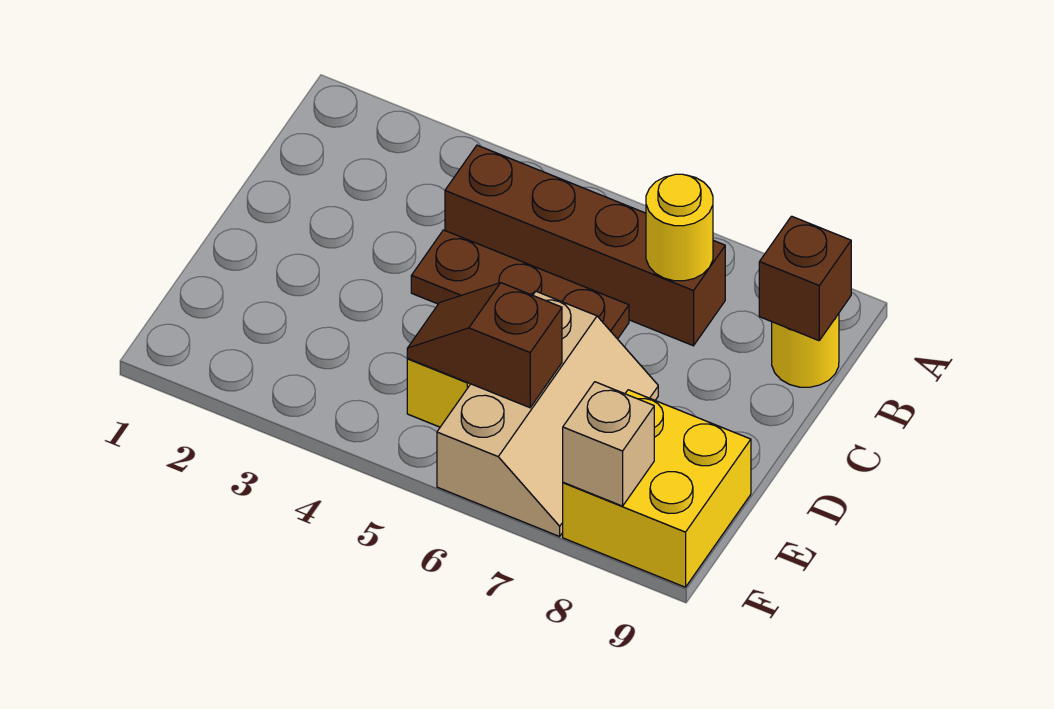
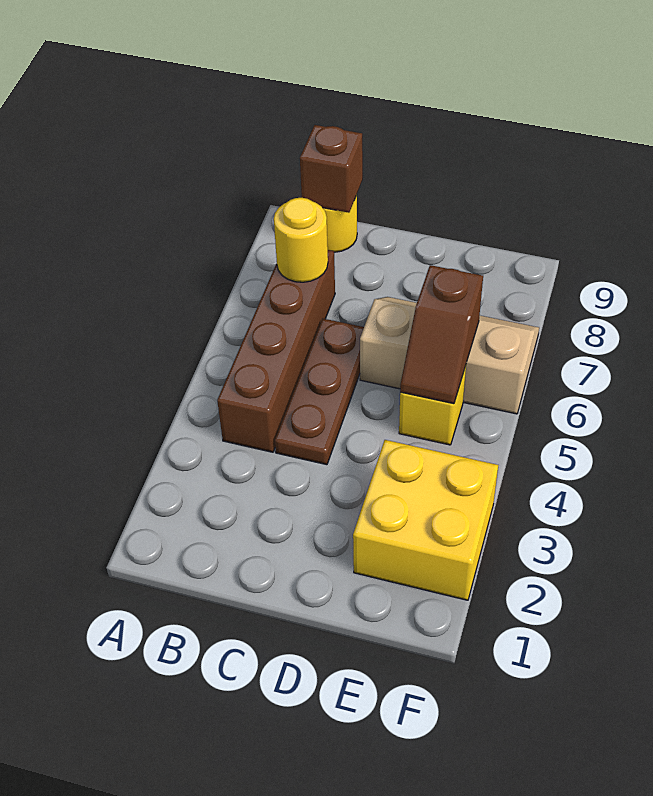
yellow 2x2 brick [563,390,751,587] -> yellow 2x2 brick moved to [353,440,498,600]
tan 1x1 brick [563,382,654,506] -> none

